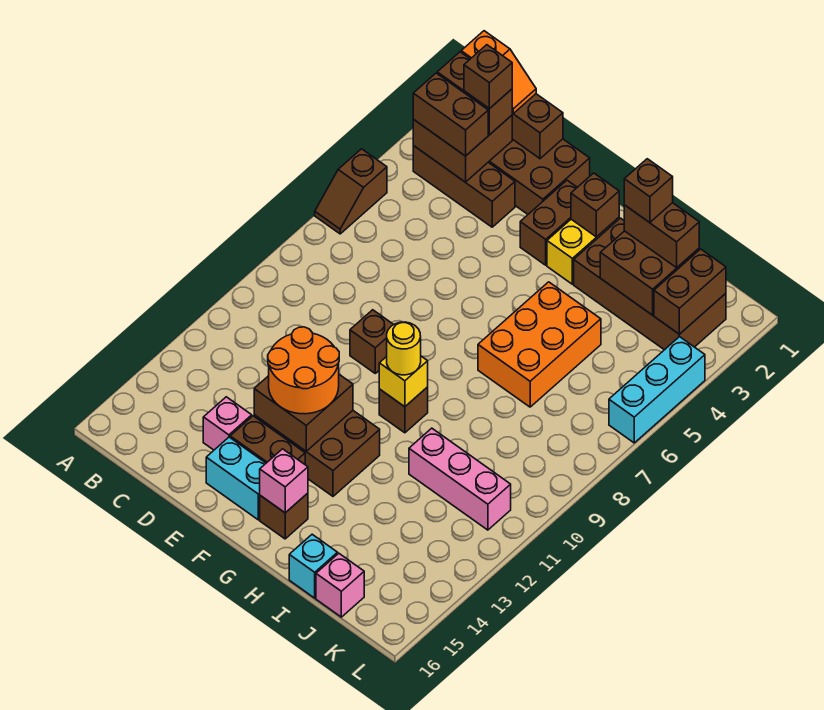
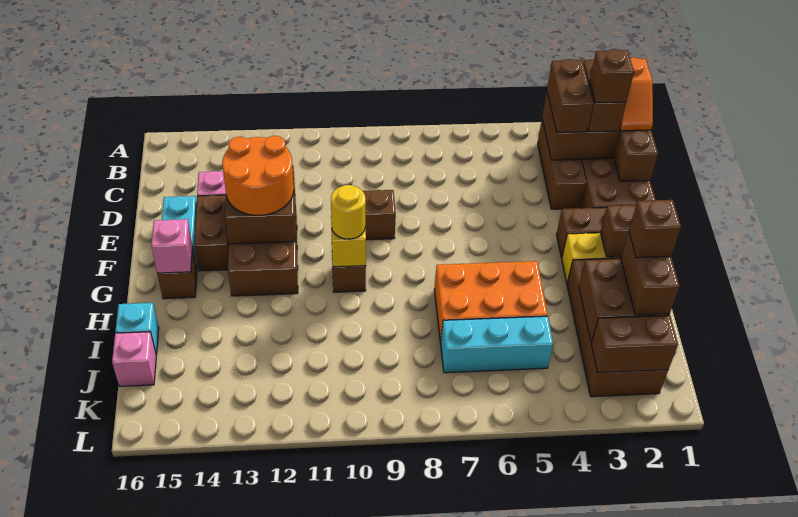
brown 1x2 slope [315,149,387,234] -> none
pink 1x3 brick [409,428,511,530] -> none
cyan 1x3 brick [609,337,705,443] -> cyan 1x3 brick moved to [441,316,553,373]

